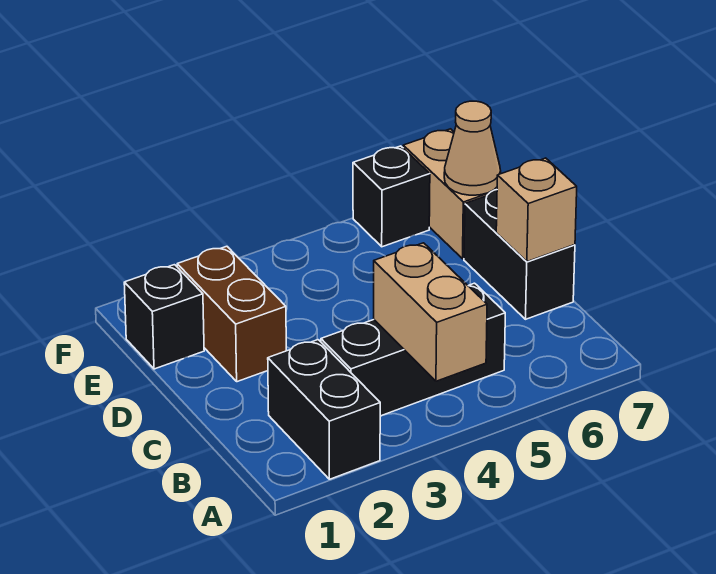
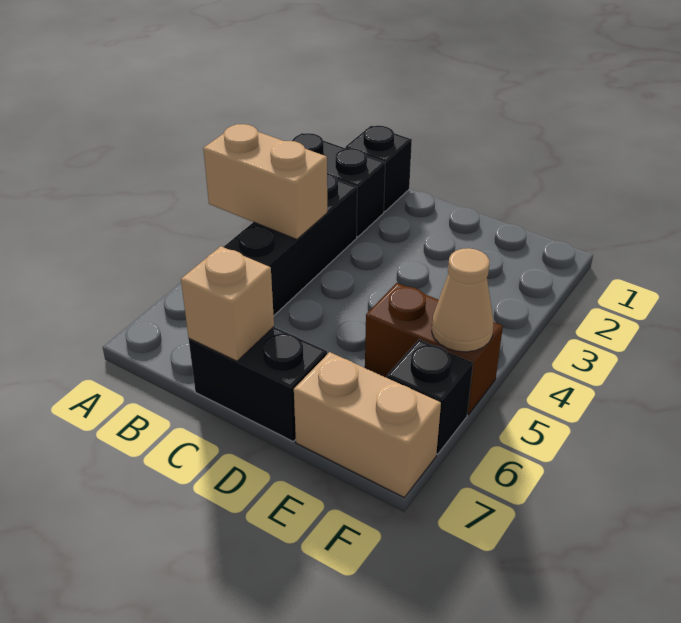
brown 1x2 brick [177,246,286,382] -> brown 1x2 brick moved to [365,283,503,414]
black 1x1 brick [124,265,204,369] -> black 1x1 brick moved to [345,126,412,212]
tan 1x1 cone [444,101,501,195] -> tan 1x1 cone moved to [432,248,493,352]

